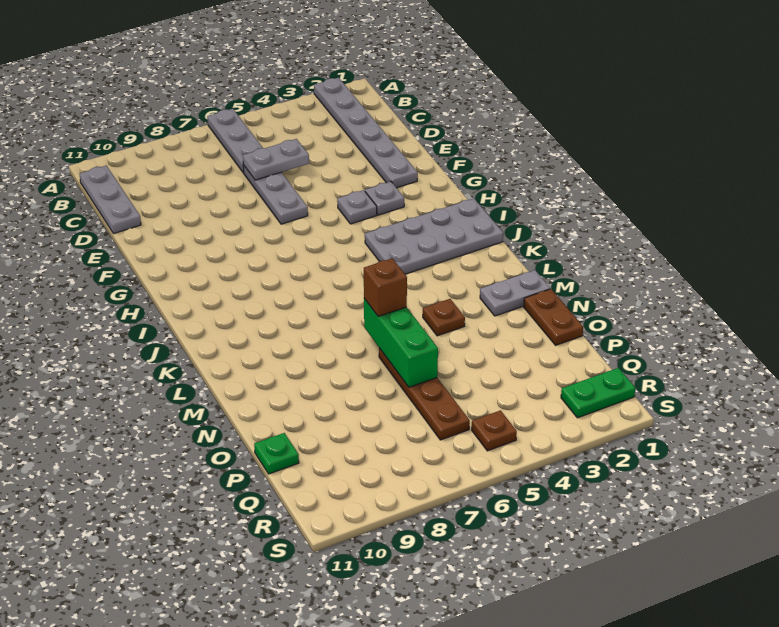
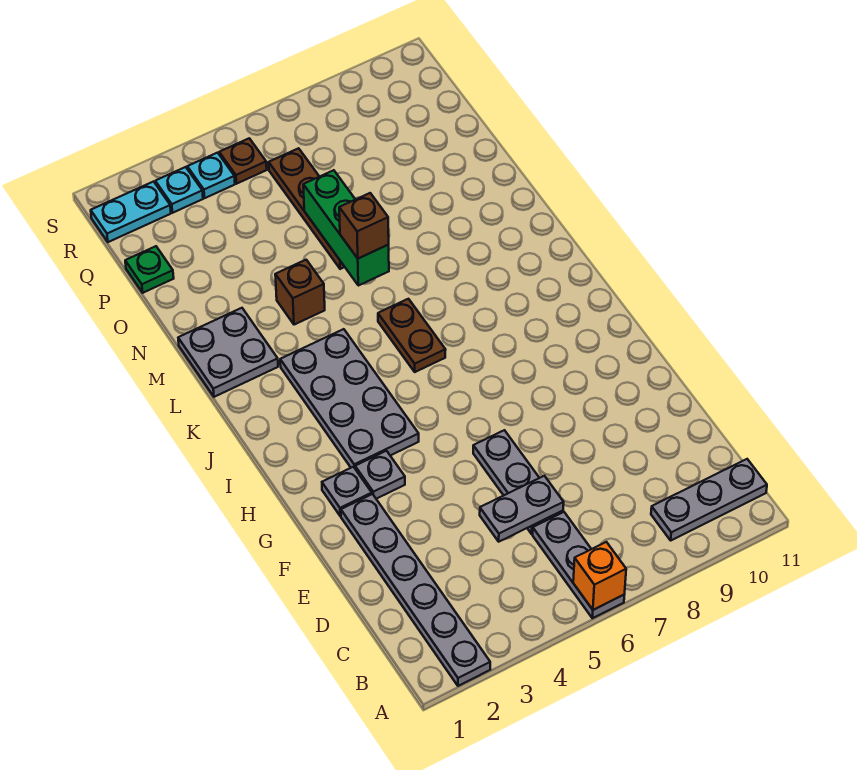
none -> orange 1x1 brick [573,542,626,610]
grey 1x3 plate [80,166,141,234] -> grey 1x3 plate turned to [651,459,767,540]
grey 1x1 plate [337,190,377,224] -> grey 1x1 plate moved to [322,467,372,516]
grey 2x4 plate [365,198,503,274] -> grey 2x4 plate turned to [280,329,419,468]
grey 1x2 plate [480,270,550,316] -> grey 2x2 plate [178,308,278,397]
brown 1x1 plate [423,299,465,336] -> brown 1x1 brick [275,260,325,325]
brown 1x2 plate [524,289,583,345] -> brown 1x2 plate moved to [378,299,446,372]
green 1x1 plate [254,433,299,474] -> green 1x1 plate moved to [125,246,174,293]
green 1x2 plate [561,368,635,418] -> cyan 1x2 plate [91,182,171,242]
none -> cyan 1x1 plate [155,167,203,213]
none -> cyan 1x1 plate [187,153,235,198]

